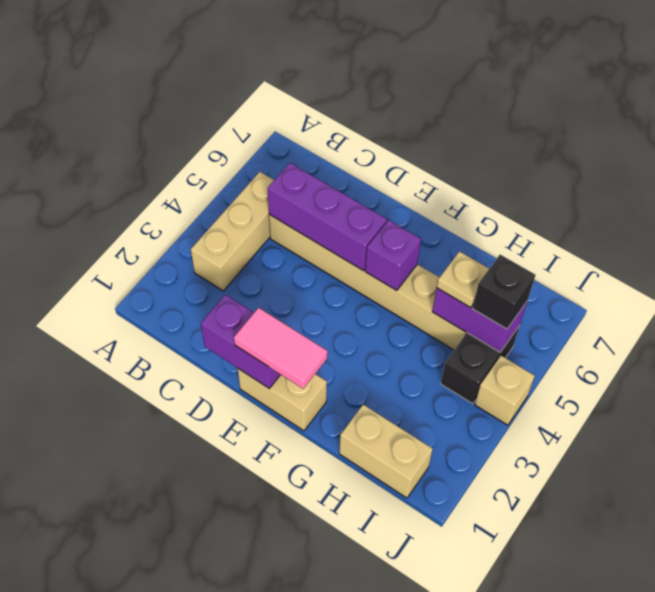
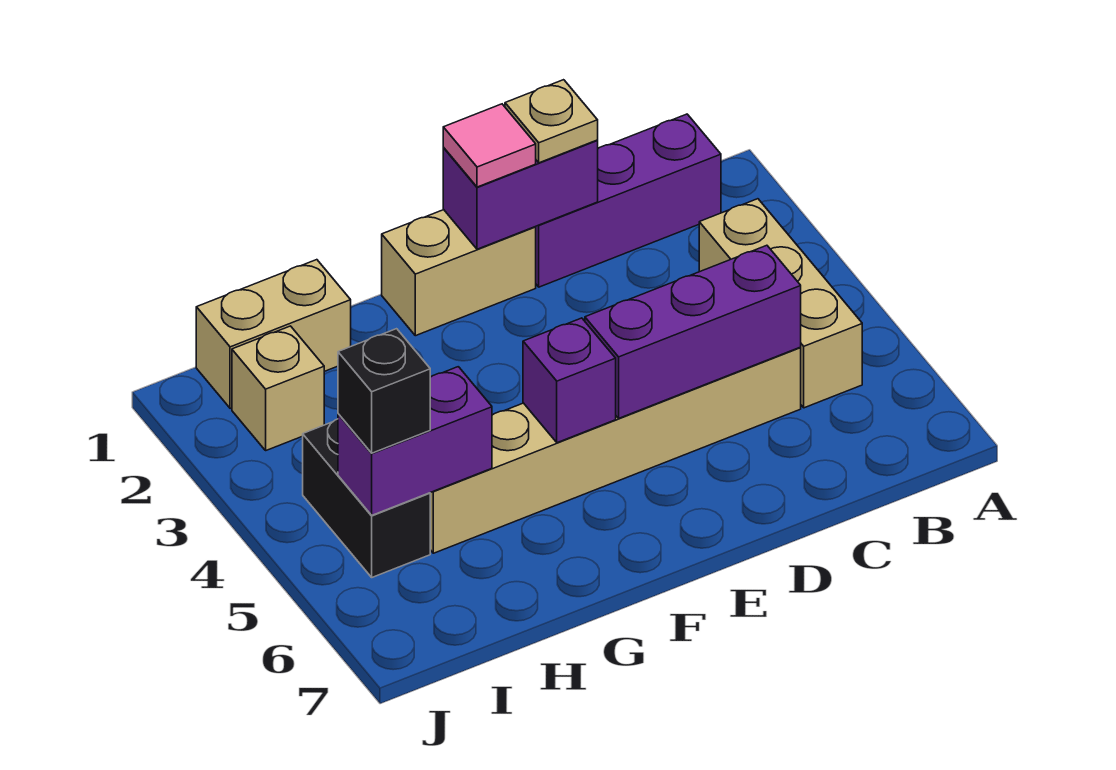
none -> purple 1x3 brick [536,114,721,287]
pink 1x2 tile [234,308,328,389] -> pink 1x1 tile [443,104,536,187]
tan 1x1 plate [437,251,489,308] -> tan 1x1 plate moved to [505,80,598,163]
tan 1x1 brick [475,356,535,425] -> tan 1x1 brick moved to [232,326,324,450]

